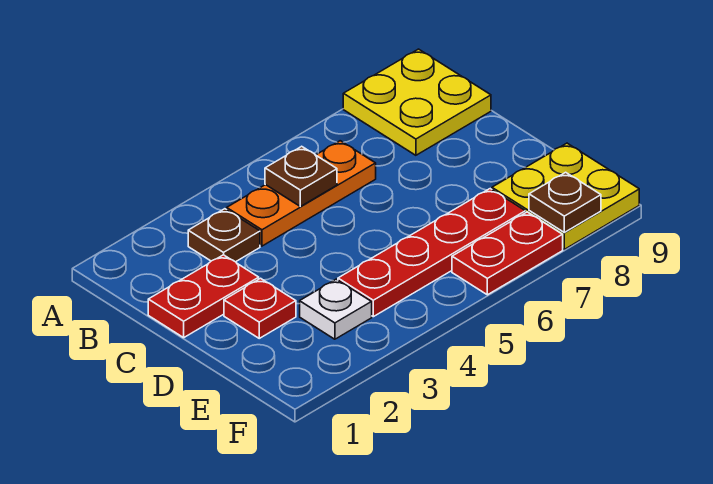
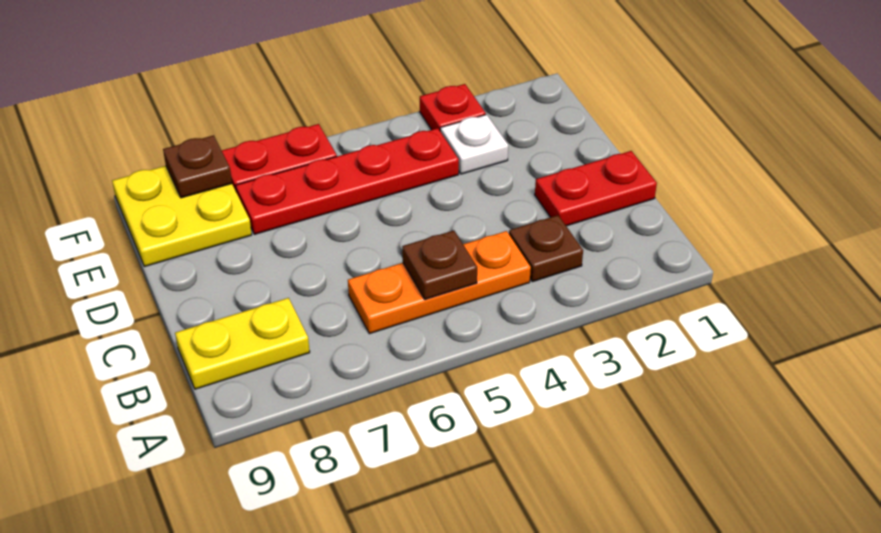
yellow 2x2 plate [343,49,491,155] -> yellow 1x2 plate [175,298,310,389]
red 1x1 plate [224,278,296,338] -> red 1x1 plate moved to [420,84,486,130]

